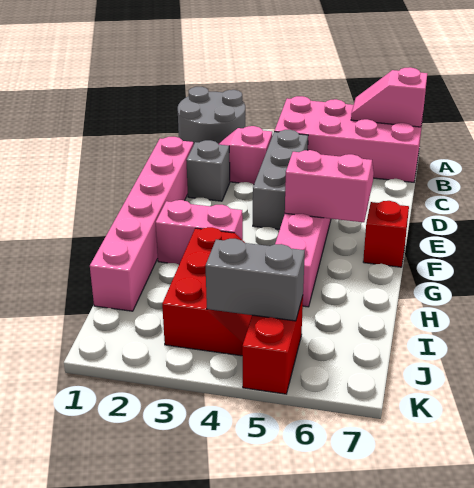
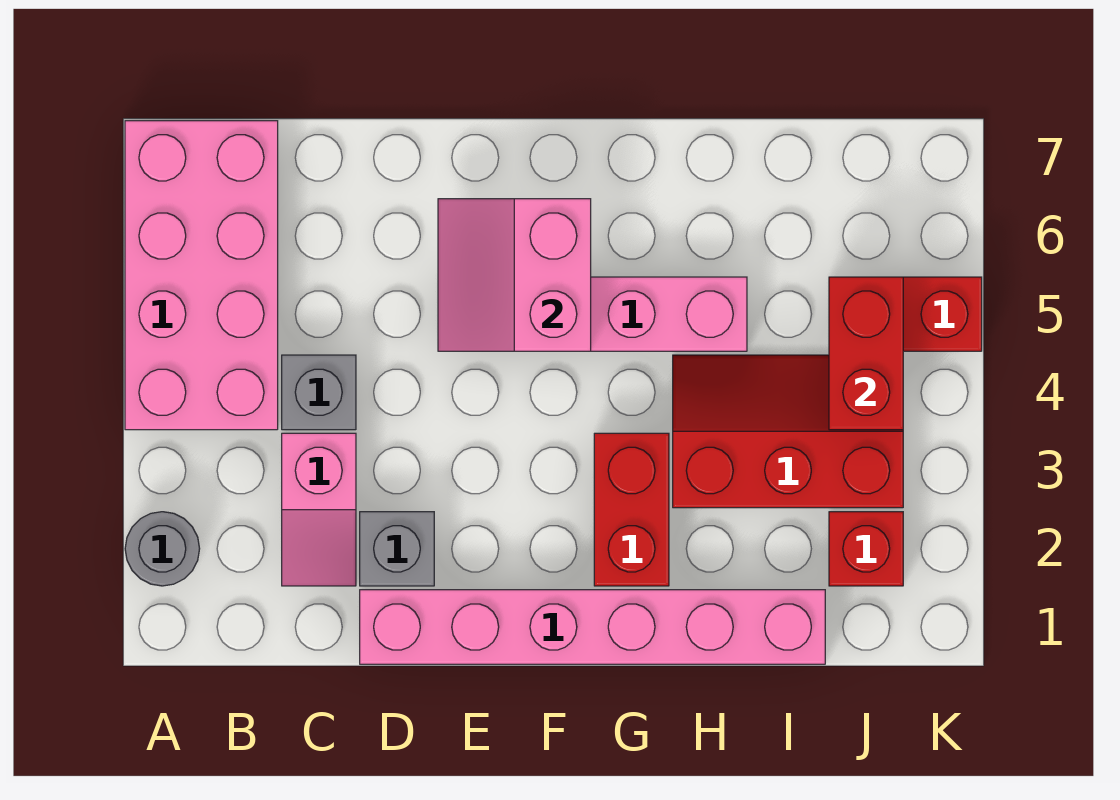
grey 2x2 round brick [178,87,245,143] -> grey 1x1 round brick [125,512,200,586]
pink 1x2 slope [351,67,427,127] -> none
grey 1x3 brick [253,130,308,229] -> grey 1x1 brick [282,355,356,430]
red 1x1 brick [363,201,409,267] -> red 1x1 brick moved to [829,512,903,586]
pink 1x2 brick [156,200,243,264] -> red 1x2 brick [594,433,669,586]
grey 1x2 brick [206,239,305,321] -> red 1x2 brick [829,277,903,430]

